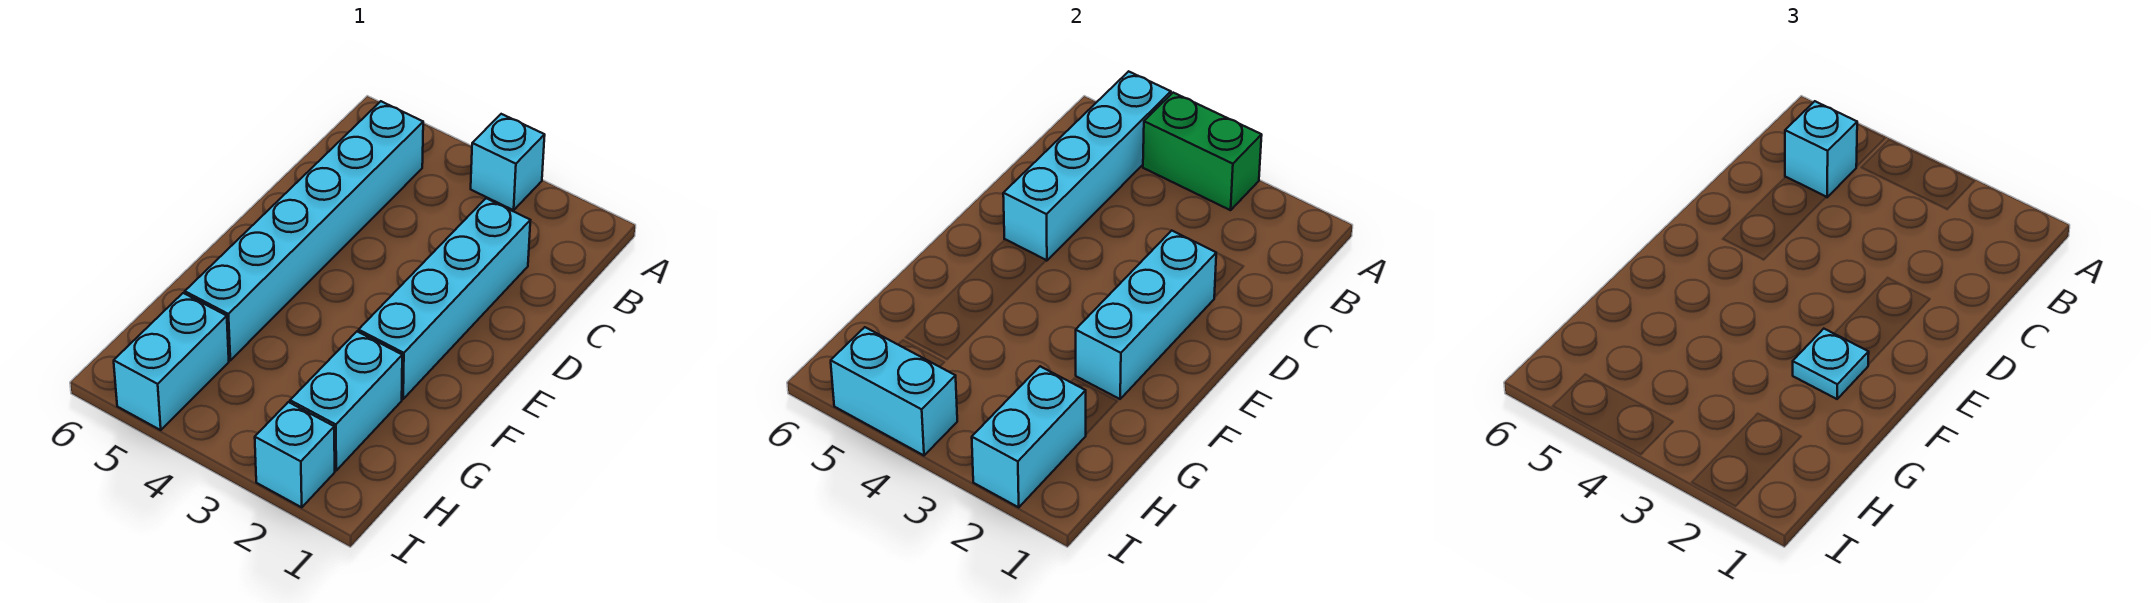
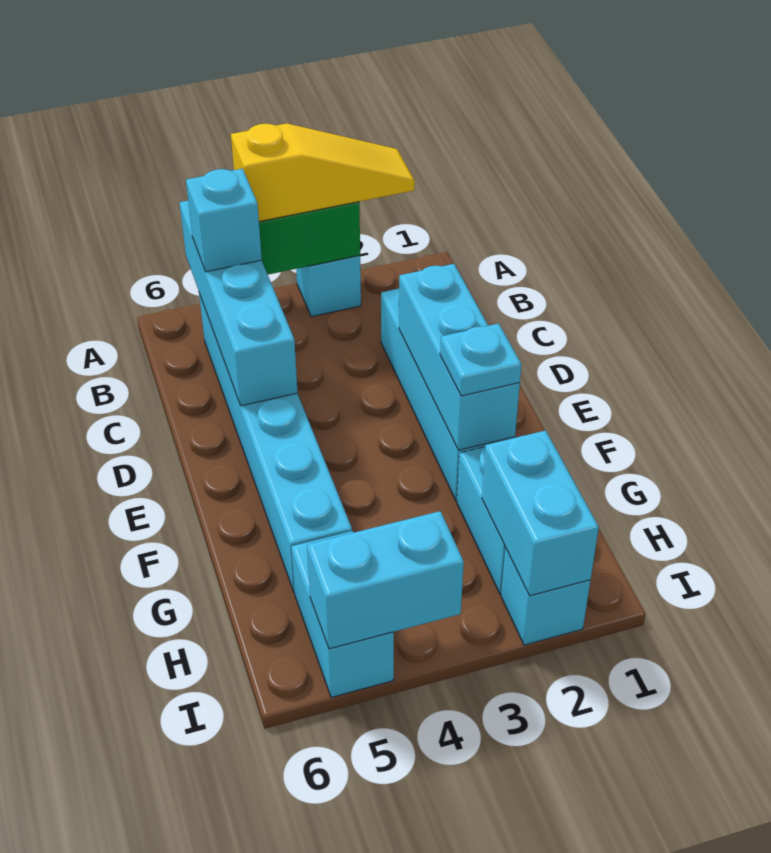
none -> yellow 1x3 slope [231,123,415,222]

